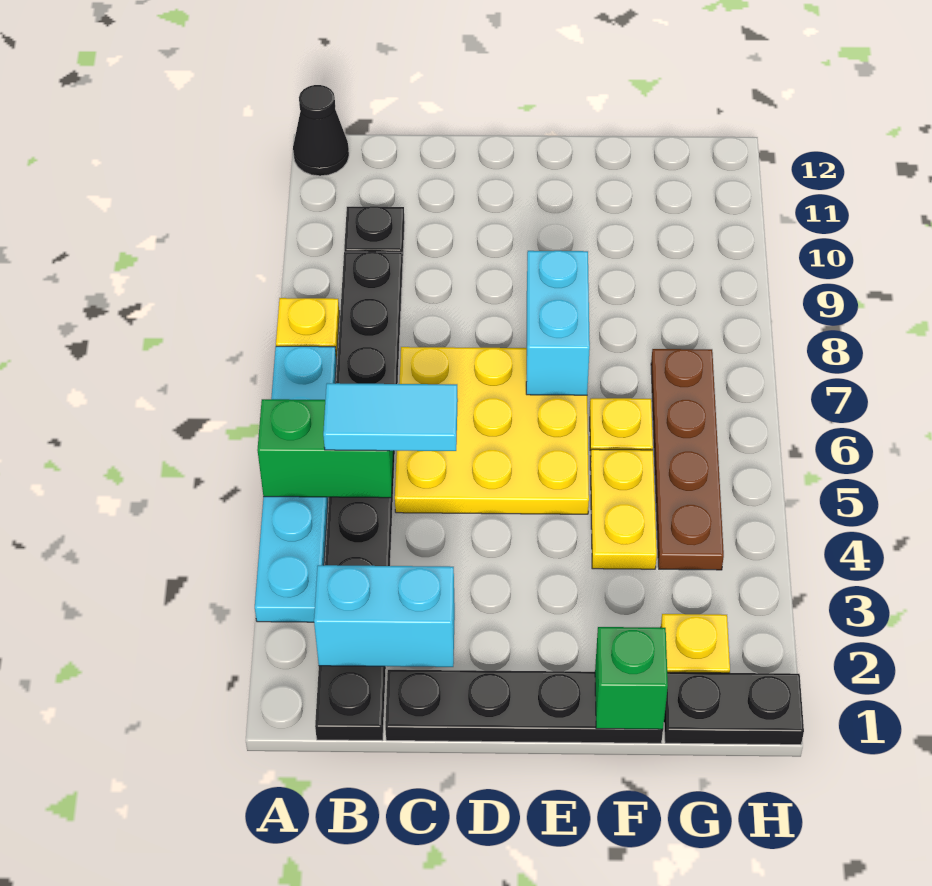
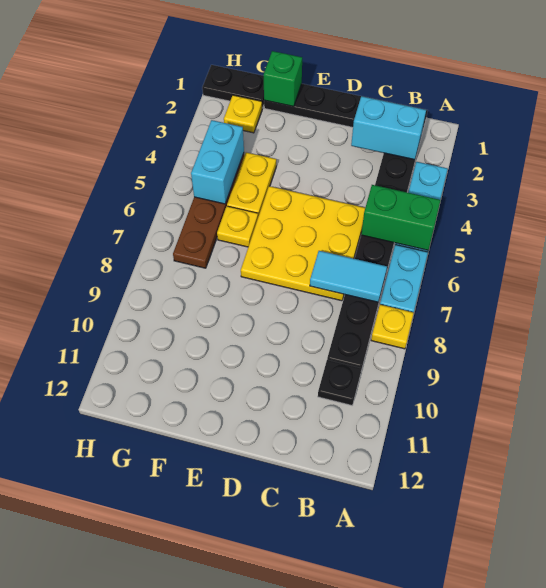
black 1x1 cone [293,85,349,176] -> none
cyan 1x2 tile [323,383,458,451] -> cyan 1x2 tile moved to [310,251,387,302]
cyan 1x2 brick [526,251,590,395] -> cyan 1x2 brick moved to [191,120,244,204]

